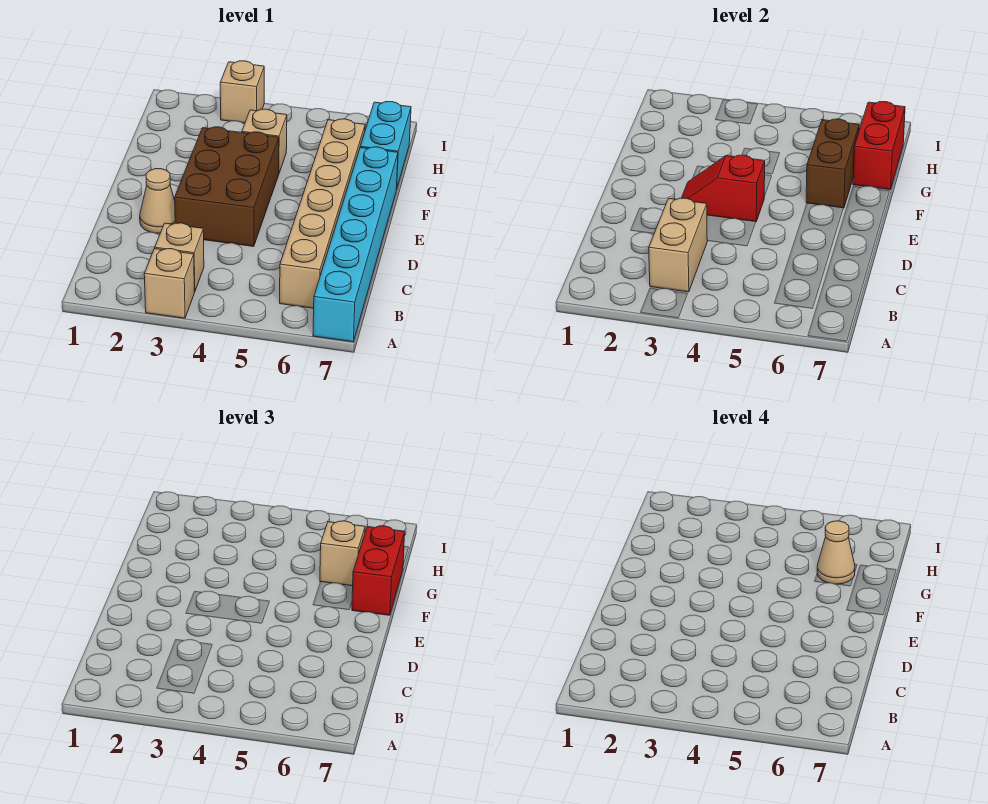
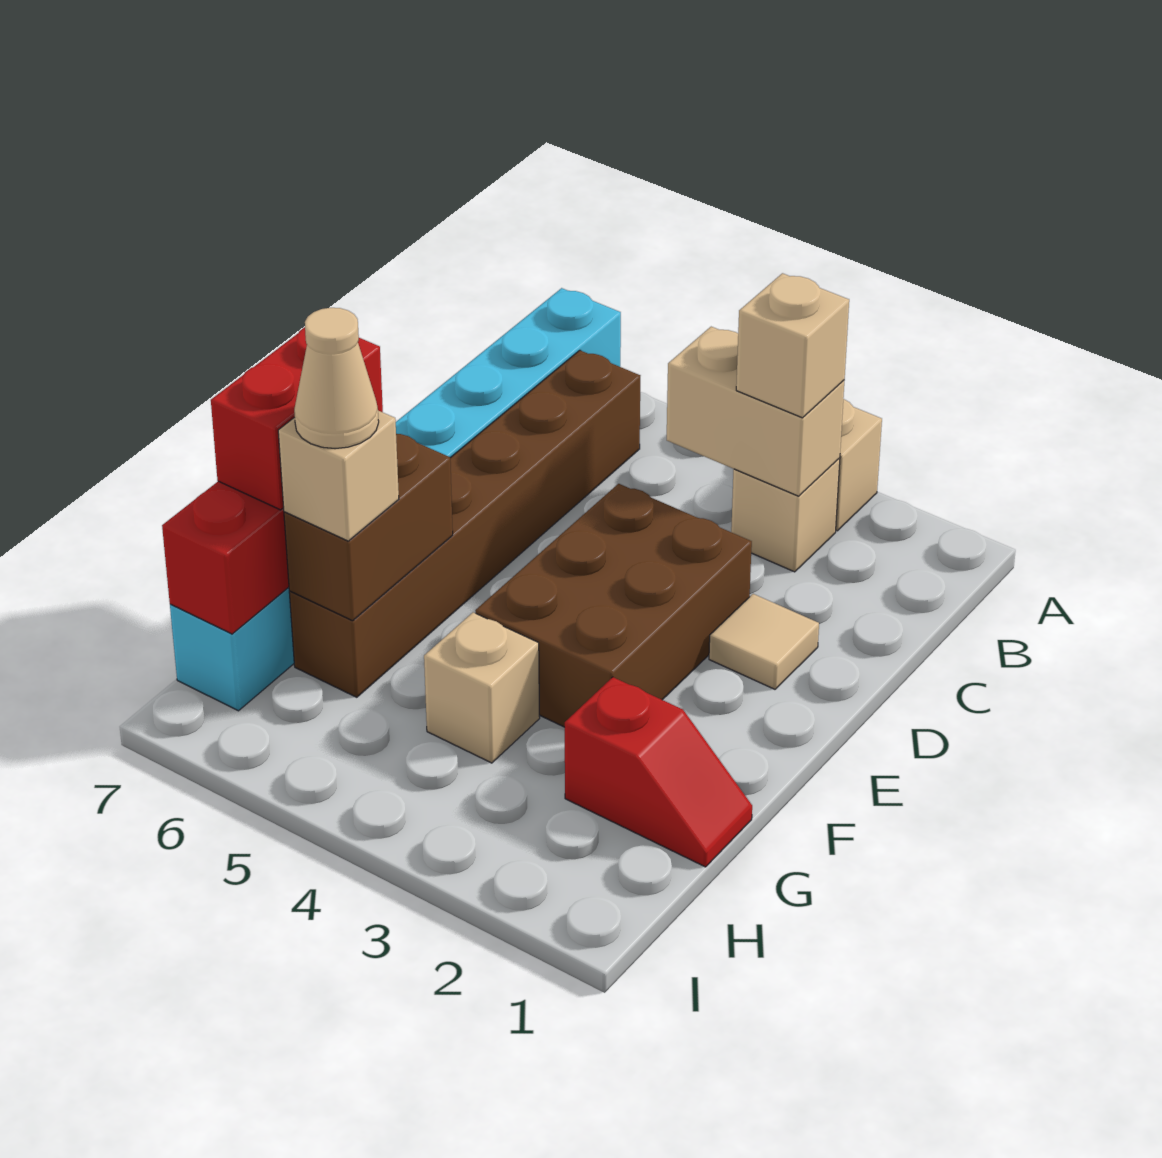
tan 1x2 brick [649,198,708,292] -> tan 1x2 brick turned to [667,327,844,496]
tan 1x6 brick [280,119,365,308] -> brown 1x6 brick [289,350,640,697]
tan 1x1 cone [140,169,175,233] -> tan 1x1 tile [709,594,819,689]
red 1x2 slope [682,155,765,222] -> red 1x2 slope moved to [565,677,752,867]
tan 1x1 brick [220,61,264,123] -> tan 1x1 brick moved to [736,273,849,418]

